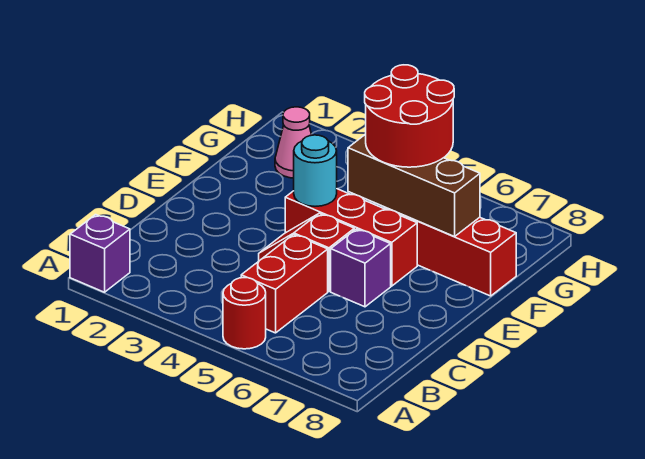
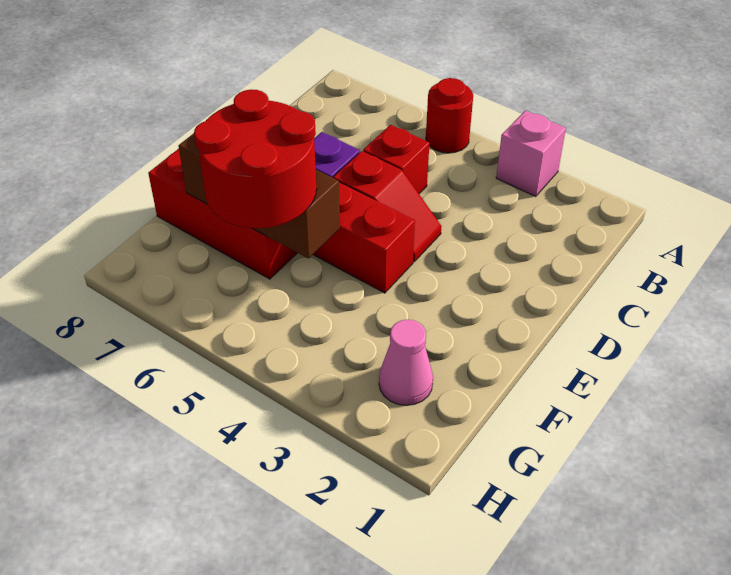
purple 1x1 brick [70,215,130,292] -> none
none -> pink 1x1 brick [496,111,566,196]
red 1x2 brick [241,235,328,333] -> red 1x1 brick [363,125,429,194]
cyan 1x1 round brick [294,135,337,206] -> none

